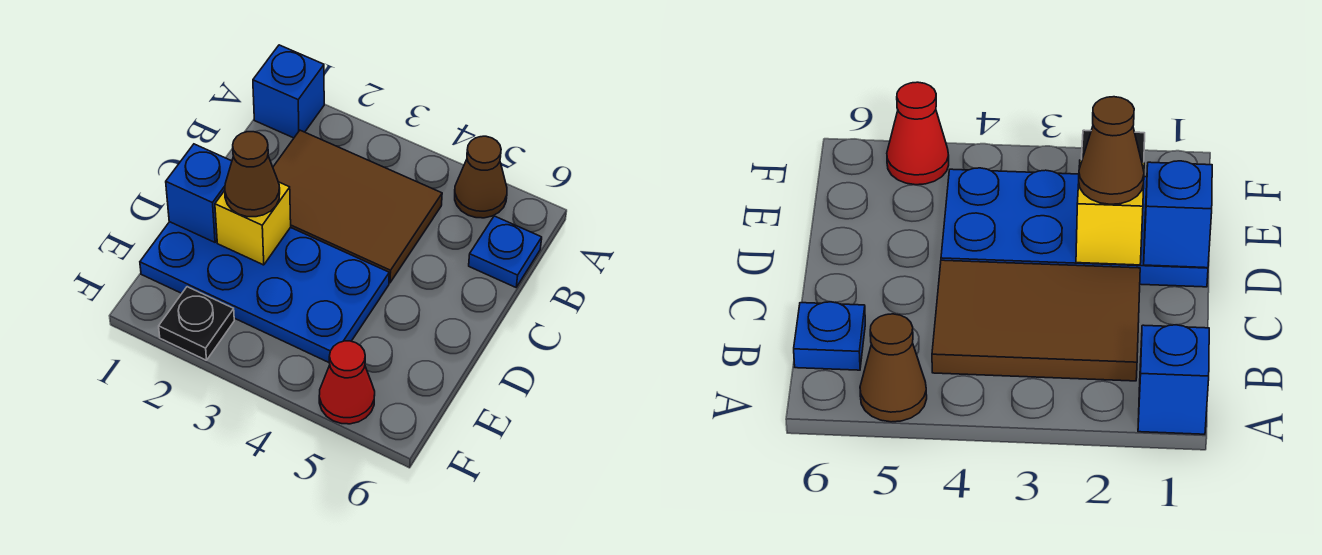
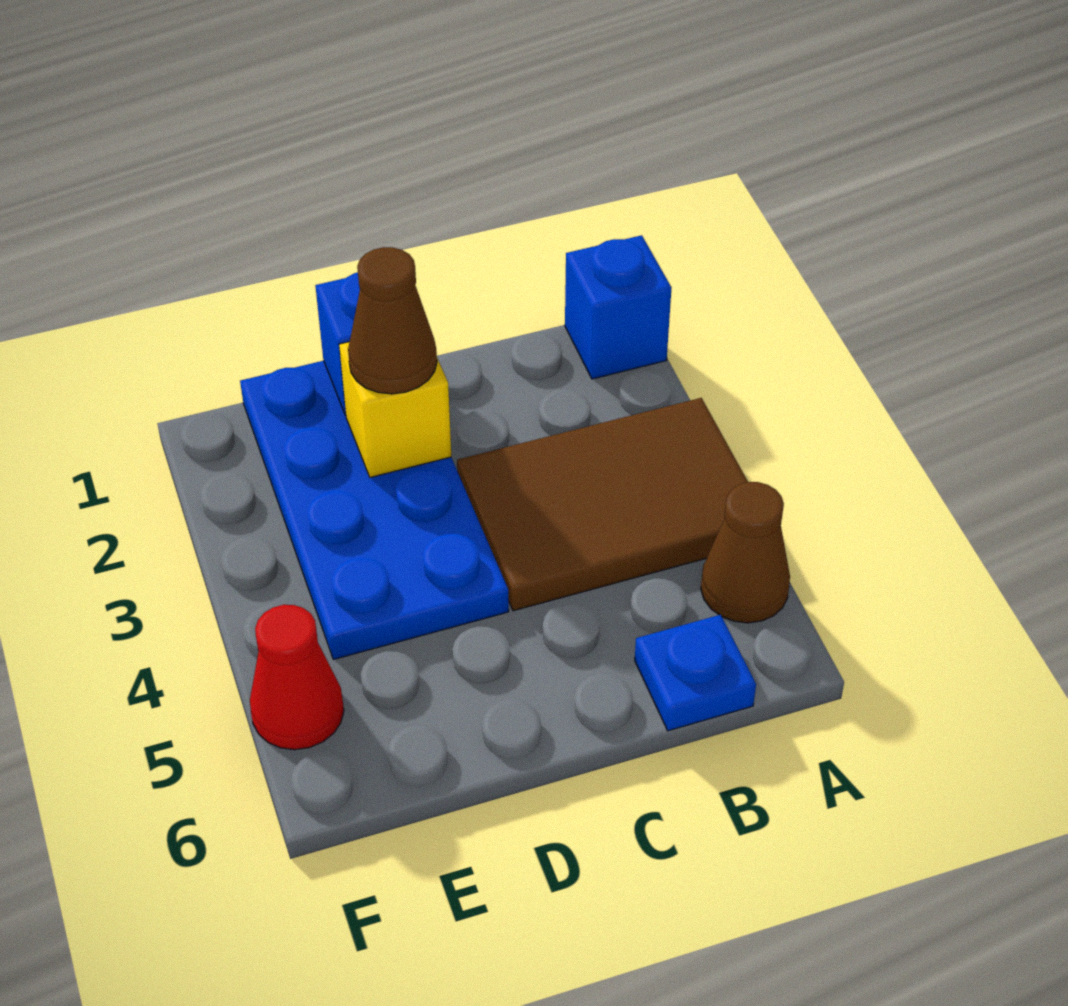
brown 2x3 tile [273,130,442,283] -> brown 2x3 tile turned to [457,398,748,611]
black 1x1 plate [159,287,234,360] -> none

